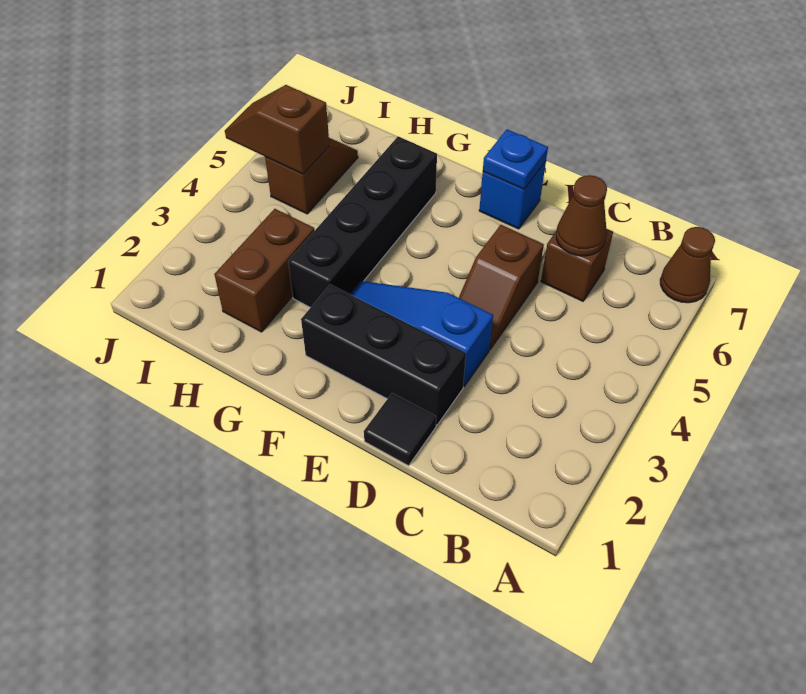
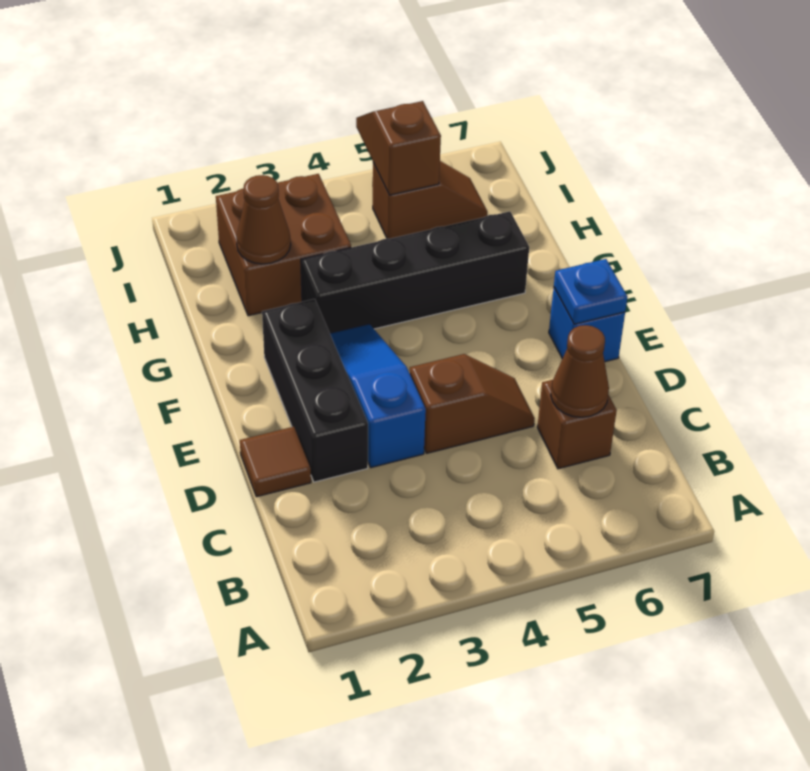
brown 1x1 cone [660,227,715,303] -> brown 1x1 cone moved to [236,175,291,264]
black 1x1 tile [364,393,436,466] -> brown 1x1 tile [240,427,311,497]
brown 1x2 slope [459,225,544,349] -> brown 1x2 slope turned to [410,354,535,453]
brown 1x2 brick [214,209,315,332] -> brown 2x2 brick [216,174,351,316]

